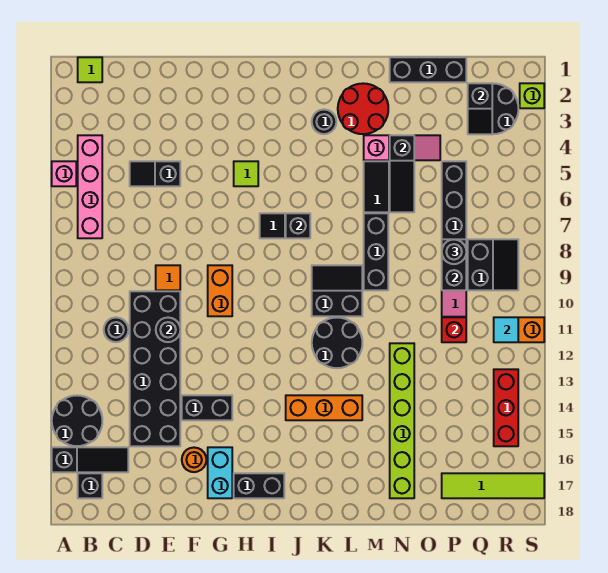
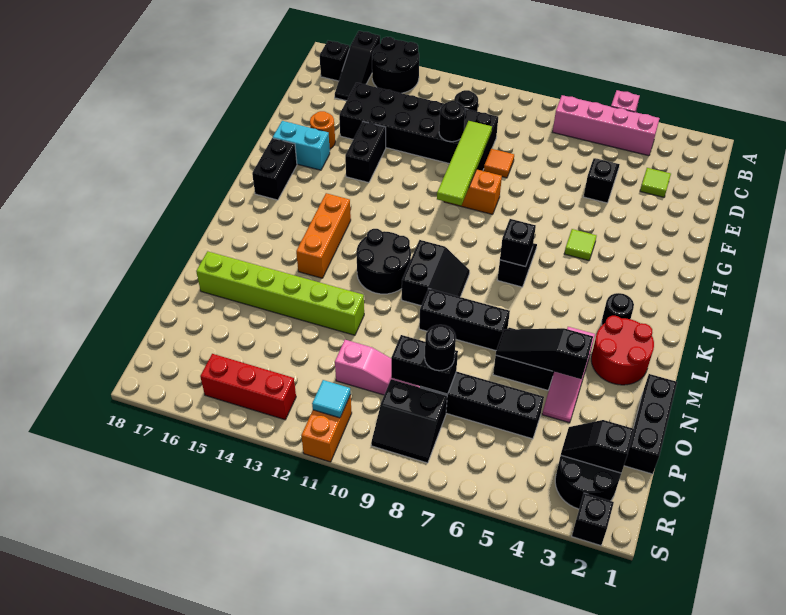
lime 1x1 tile [78,57,102,82] -> lime 1x1 tile moved to [640,168,671,197]
red 1x1 brick [442,317,466,342] -> none
lime 1x4 tile [442,473,544,498] -> lime 1x4 tile moved to [437,121,492,206]
lime 1x1 brick [520,83,544,108] -> black 1x1 brick [572,493,614,546]

